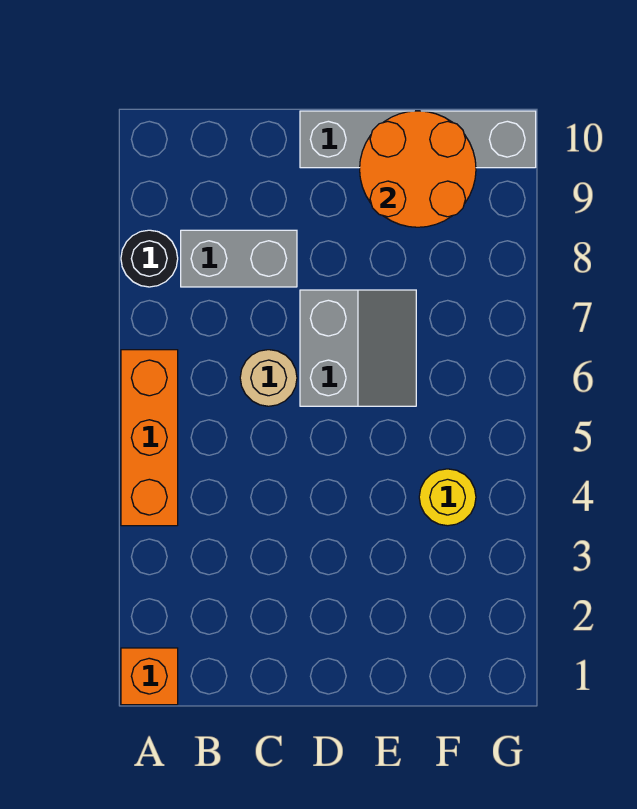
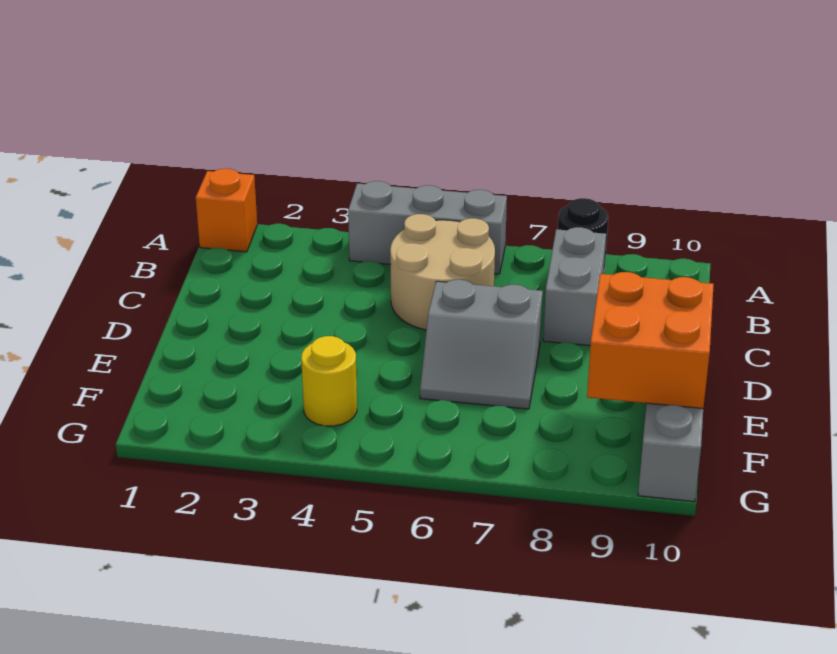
orange 1x3 brick [121,350,178,526] -> grey 1x3 brick [348,181,507,274]
tan 1x1 round brick [240,350,297,406] -> tan 2x2 round brick [390,214,495,330]
orange 2x2 round brick [360,111,476,227] -> orange 2x2 brick [587,272,714,409]

